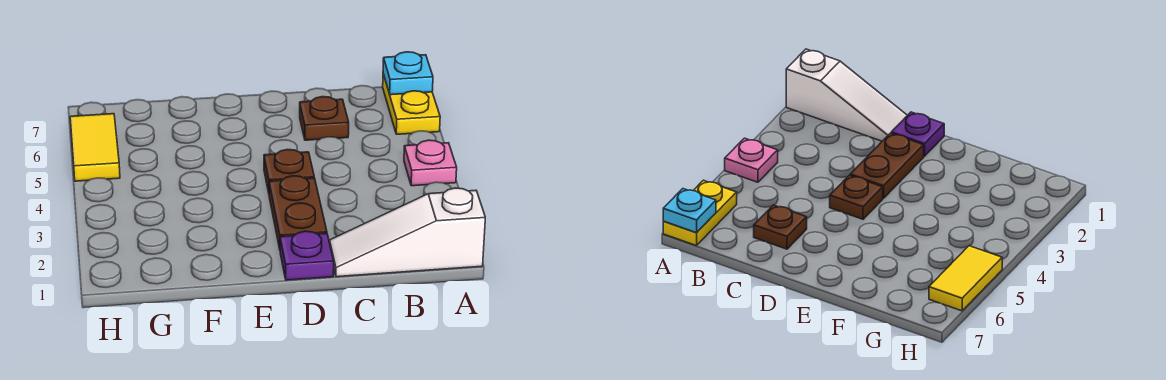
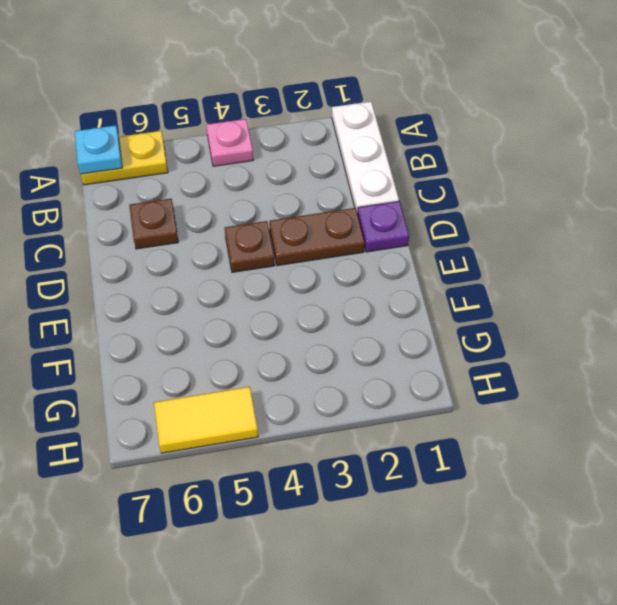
white 1x3 slope [330,188,485,277] -> white 1x3 plate [332,102,399,213]

